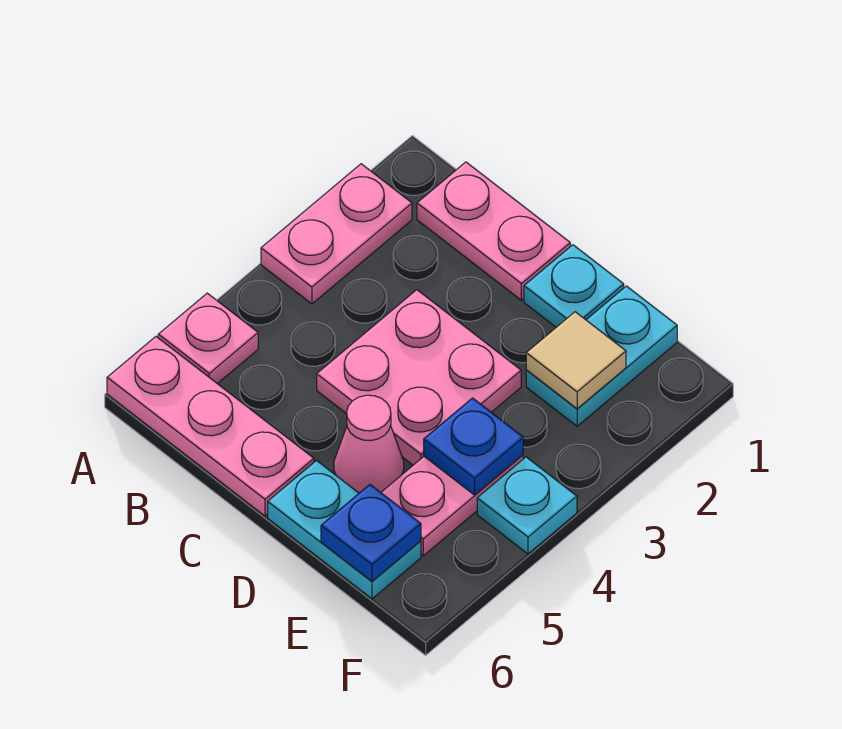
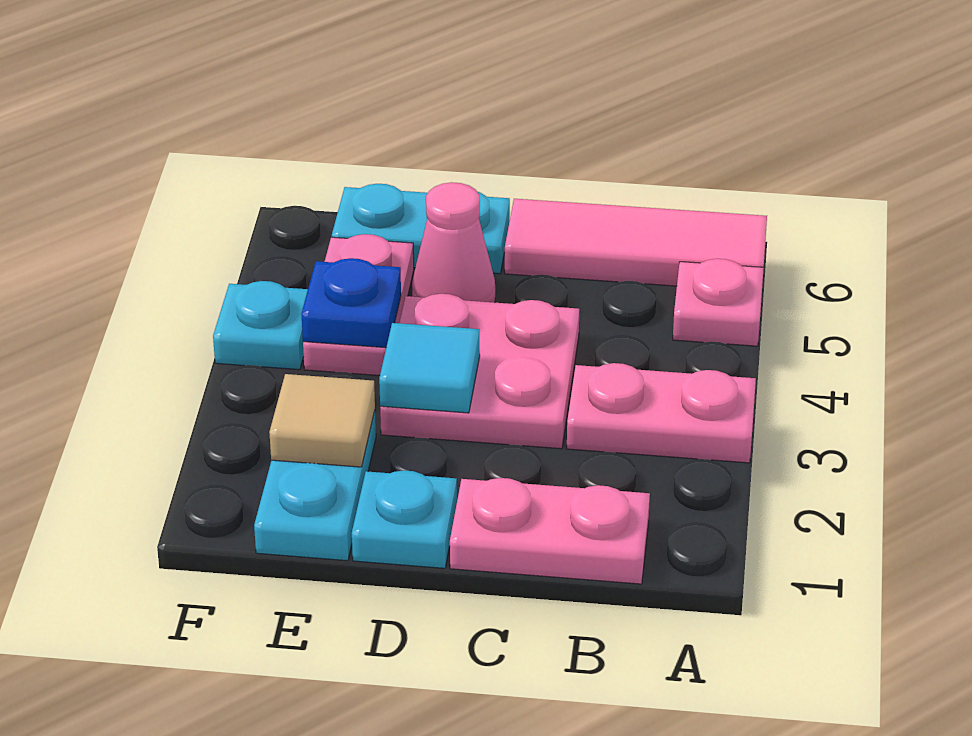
pink 1x2 plate [261,164,412,304] -> pink 1x2 plate turned to [567,363,756,463]
pink 1x3 plate [107,337,314,516] -> pink 1x3 tile [505,199,767,286]
none -> cyan 1x1 tile [379,323,480,413]
blue 1x1 plate [321,485,421,581] -> none

